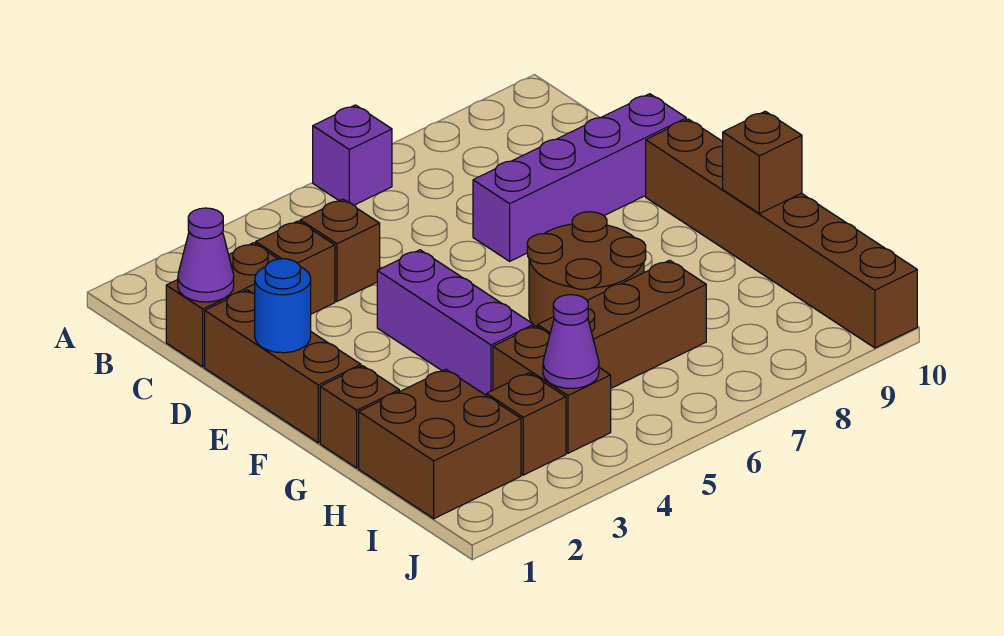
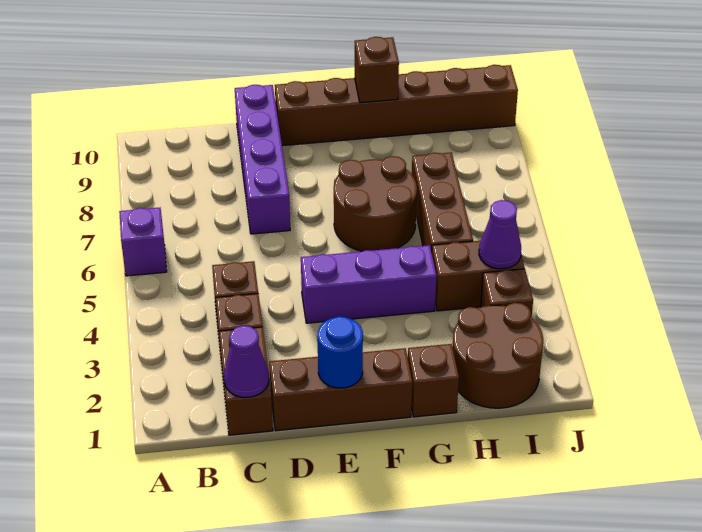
brown 2x2 brick [359,369,521,519] -> brown 2x2 round brick [452,303,543,408]

